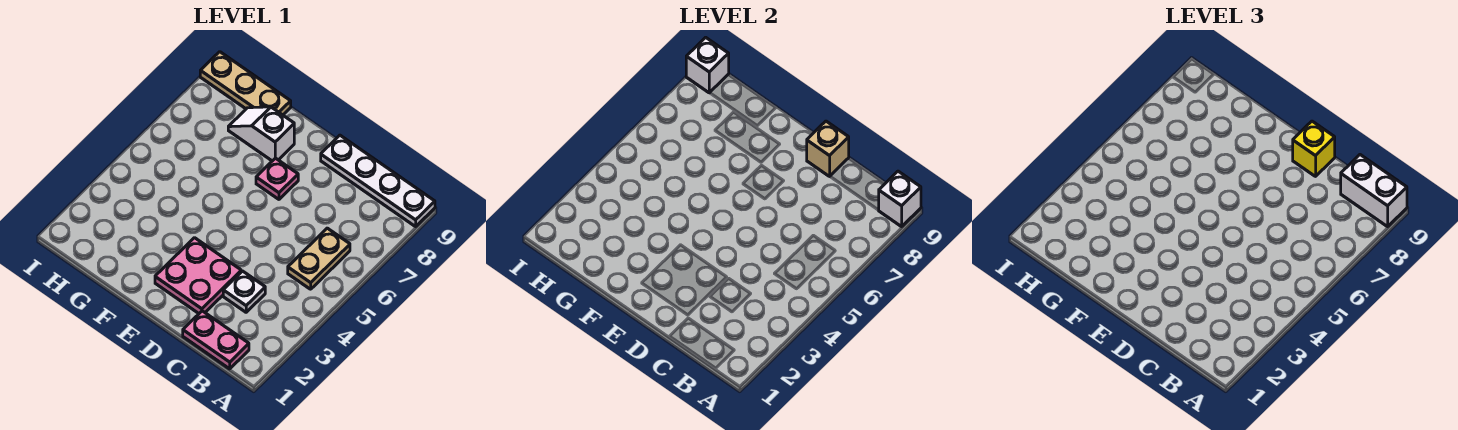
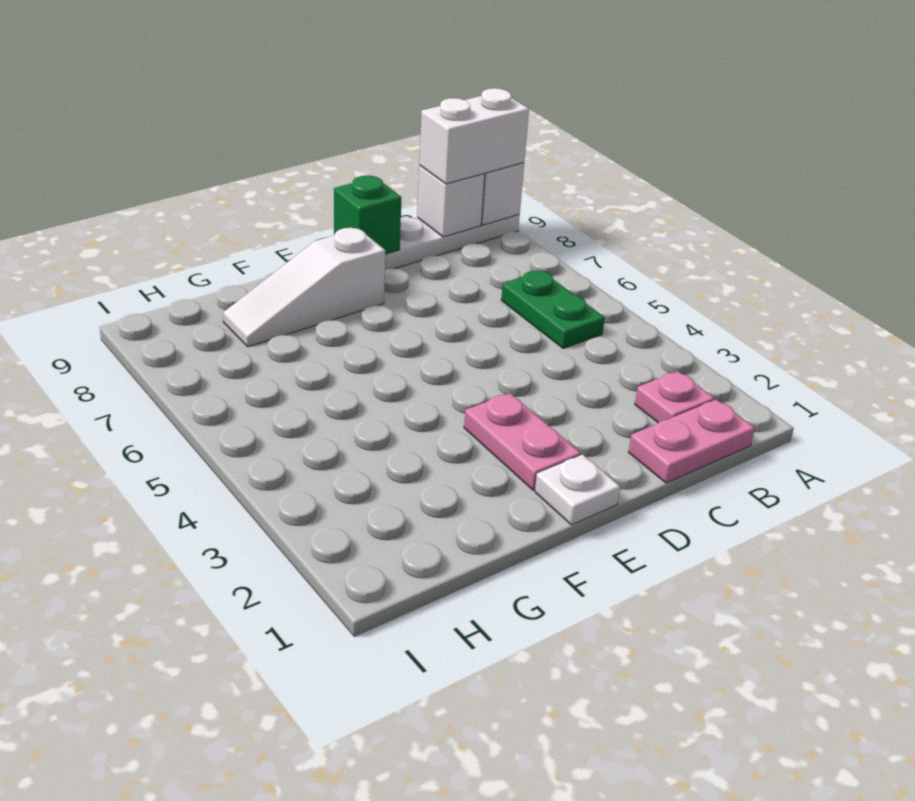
tan 1x2 plate [288,228,350,289] -> green 1x2 plate [501,271,605,349]
white 1x1 plate [223,271,265,312] -> white 1x1 plate moved to [535,455,620,525]
pink 2x2 plate [155,238,241,313] -> pink 1x2 plate [464,393,581,490]
tan 1x1 brick [807,121,849,176] -> green 1x1 brick [334,176,401,254]
yellow 1x1 brick [1293,121,1335,176] -> none
pink 1x1 plate [256,158,298,199] -> pink 1x1 plate moved to [635,371,714,423]
white 1x2 slope [228,107,294,161] -> white 1x3 slope [223,228,385,347]
tan 1x3 plate [200,52,291,115] -> none
white 1x1 brick [686,37,729,93] -> white 1x1 brick moved to [417,166,485,237]

